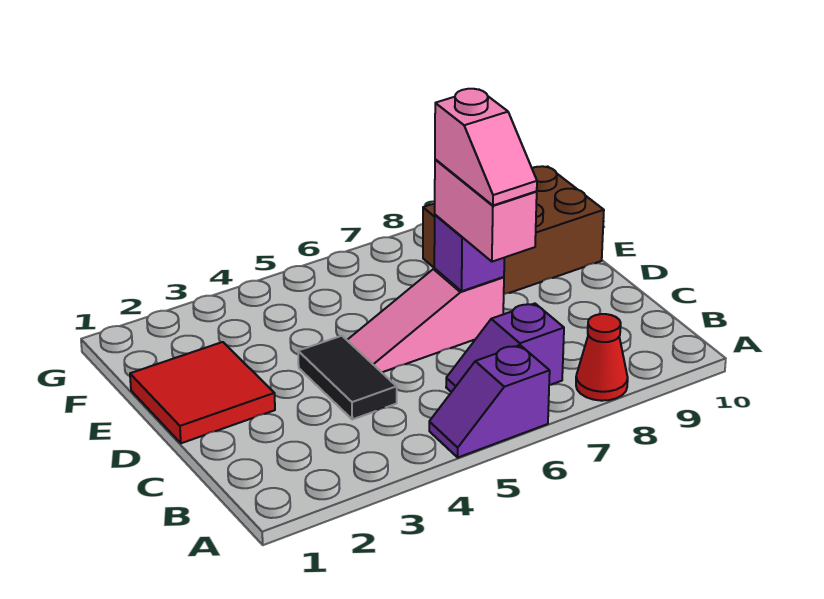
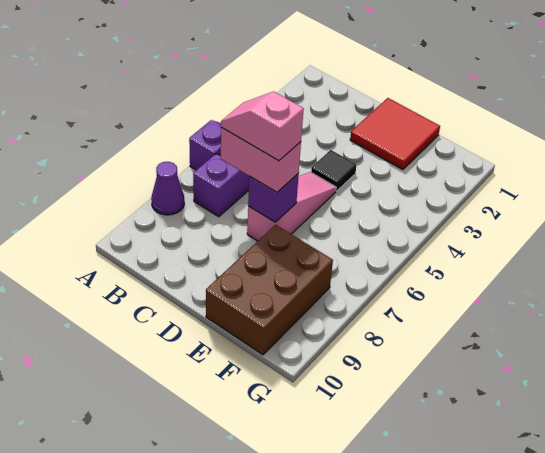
red 1x1 cone [576,314,628,401] -> purple 1x1 cone [151,162,184,215]
black 1x2 tile [298,336,397,419] -> black 1x1 tile [311,150,356,191]

